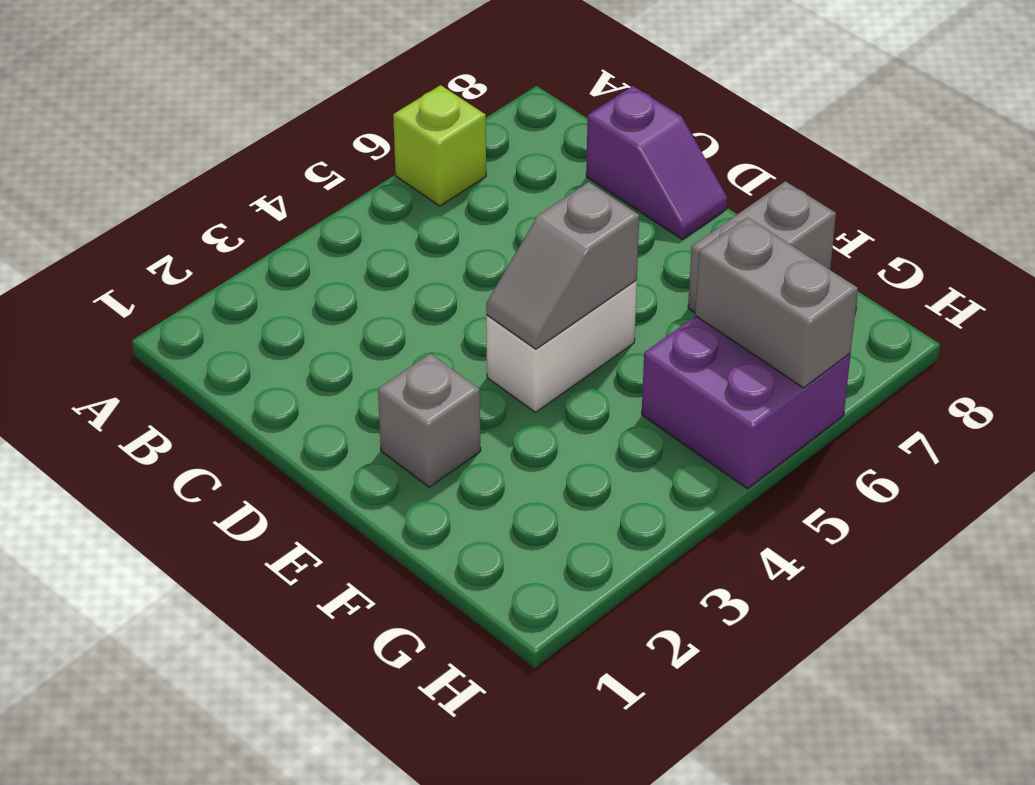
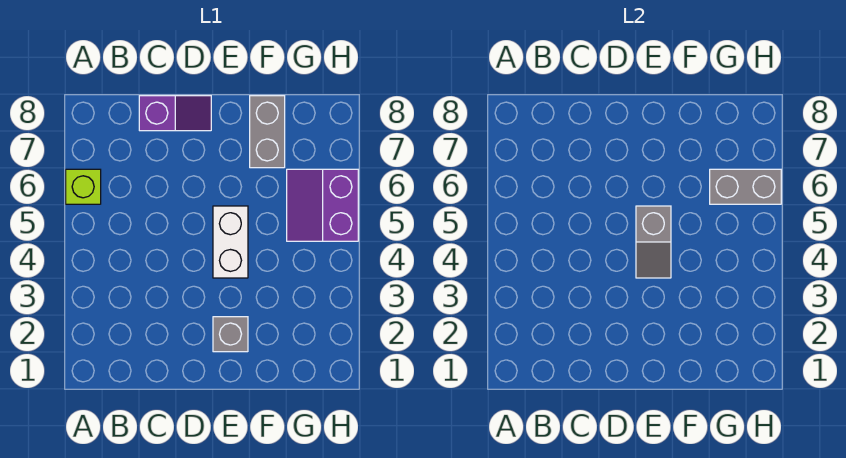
purple 2x2 brick [642,316,851,489] -> purple 2x2 slope [287,169,358,241]

